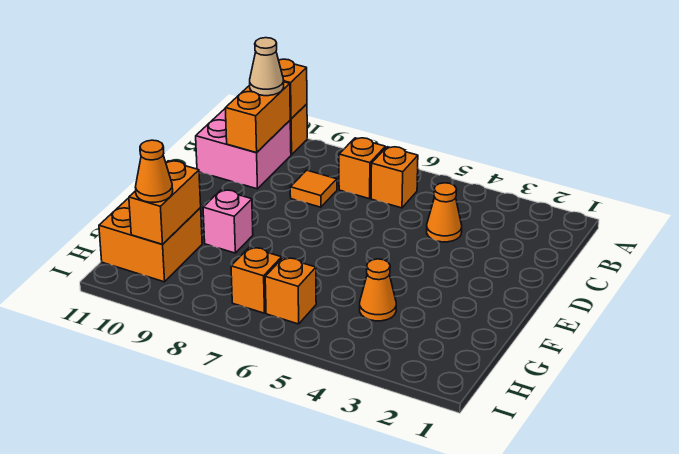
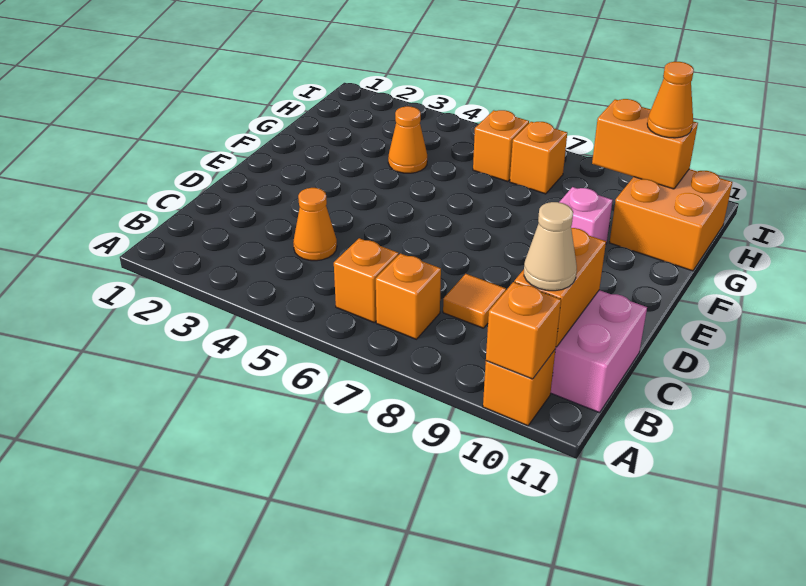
orange 1x2 brick [129,161,201,244] -> orange 1x2 brick turned to [592,99,698,189]

